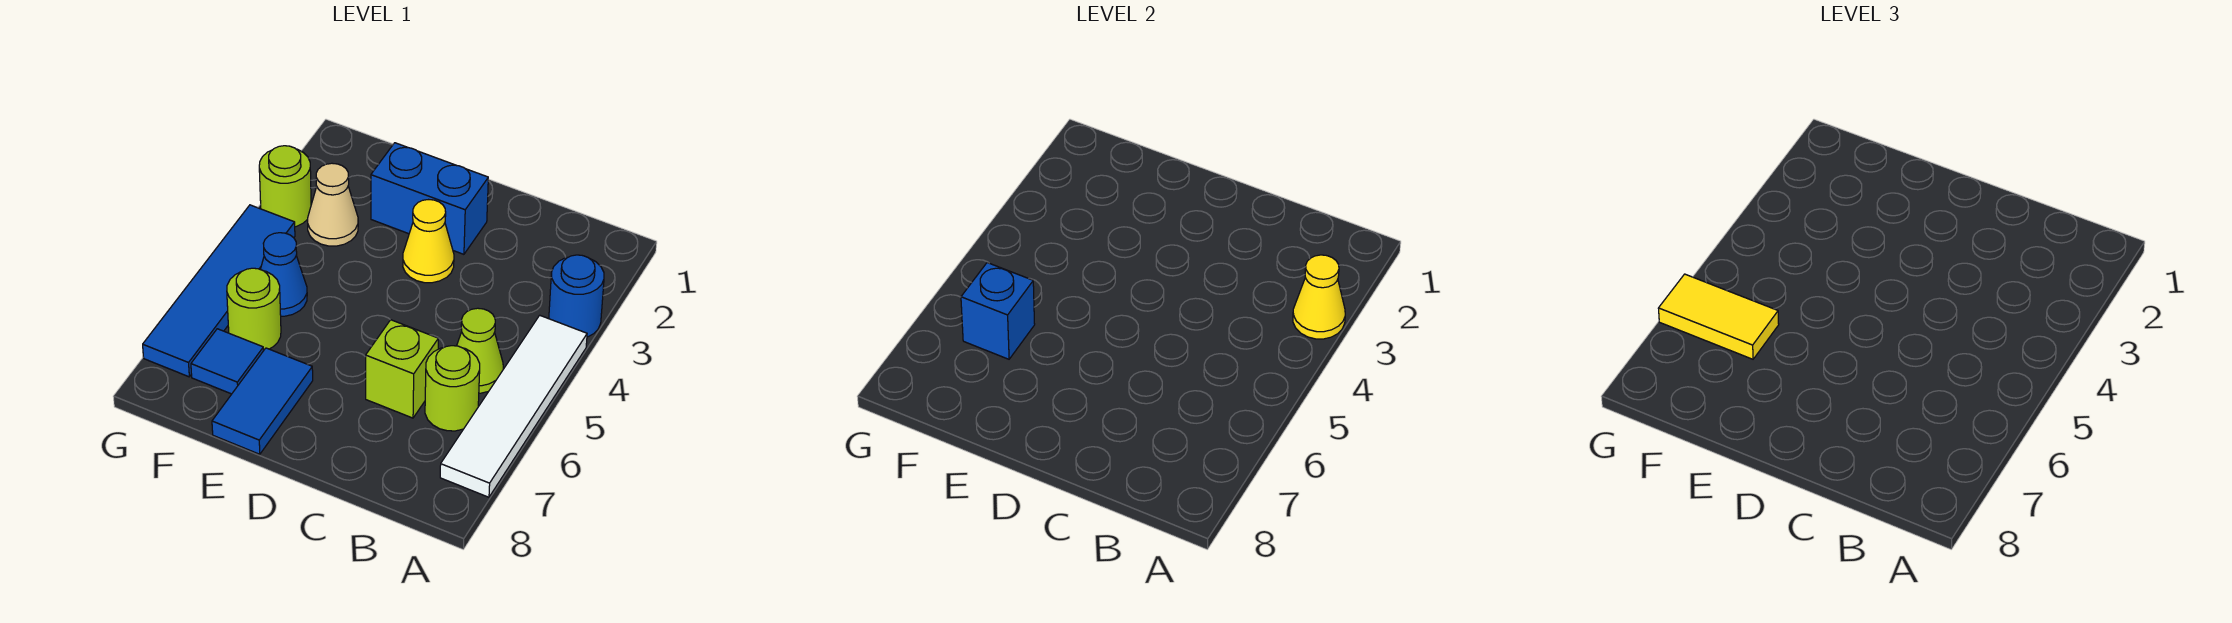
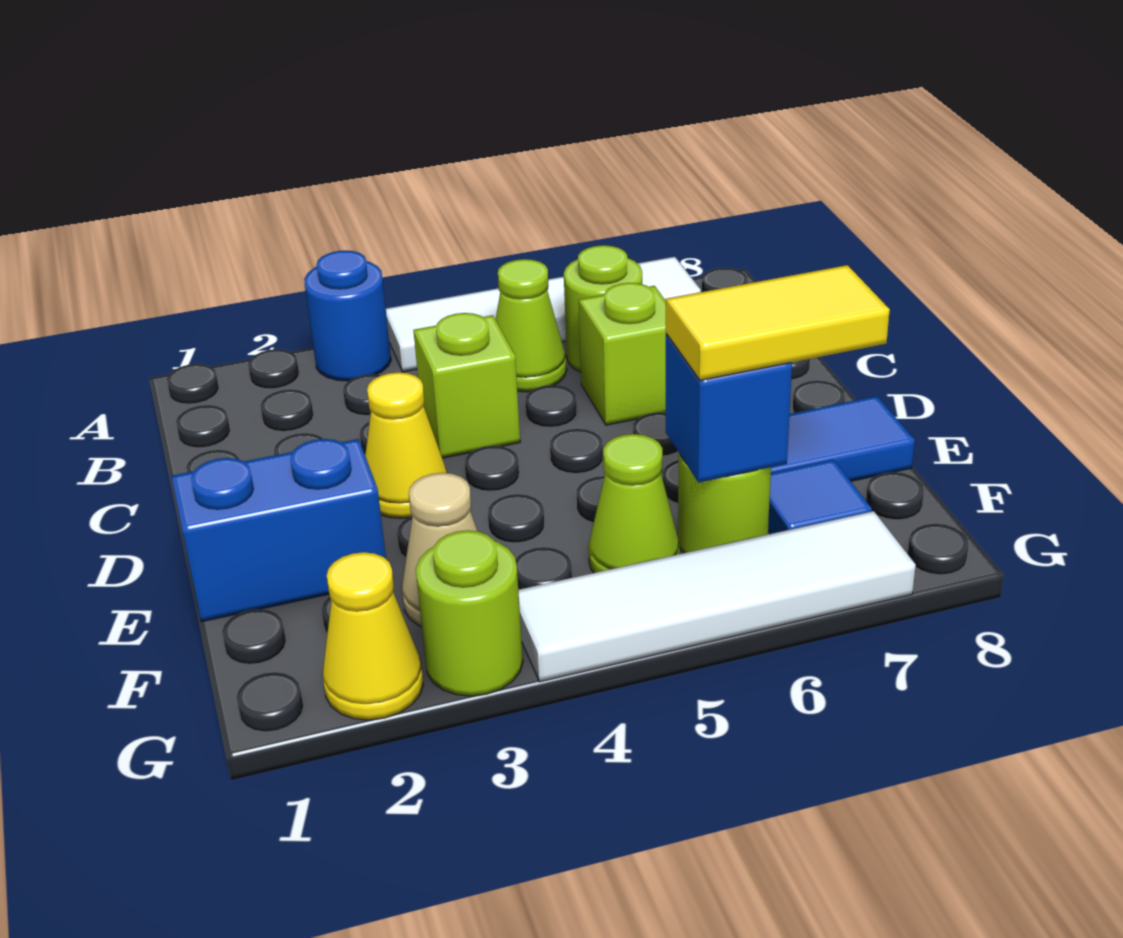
yellow 1x1 cone [1293,255,1345,339] -> yellow 1x1 cone moved to [323,552,423,720]
none -> lime 1x1 brick [413,313,520,458]
blue 1x2 brick [371,143,488,254] -> blue 1x2 brick turned to [171,439,386,622]
blue 1x1 cone [260,233,307,316] -> lime 1x1 cone [588,434,680,573]
yellow 1x2 tile [1658,274,1779,359] -> yellow 1x2 tile turned to [666,265,890,380]
blue 1x4 tile [143,205,295,377] -> white 1x4 tile [518,511,916,682]

